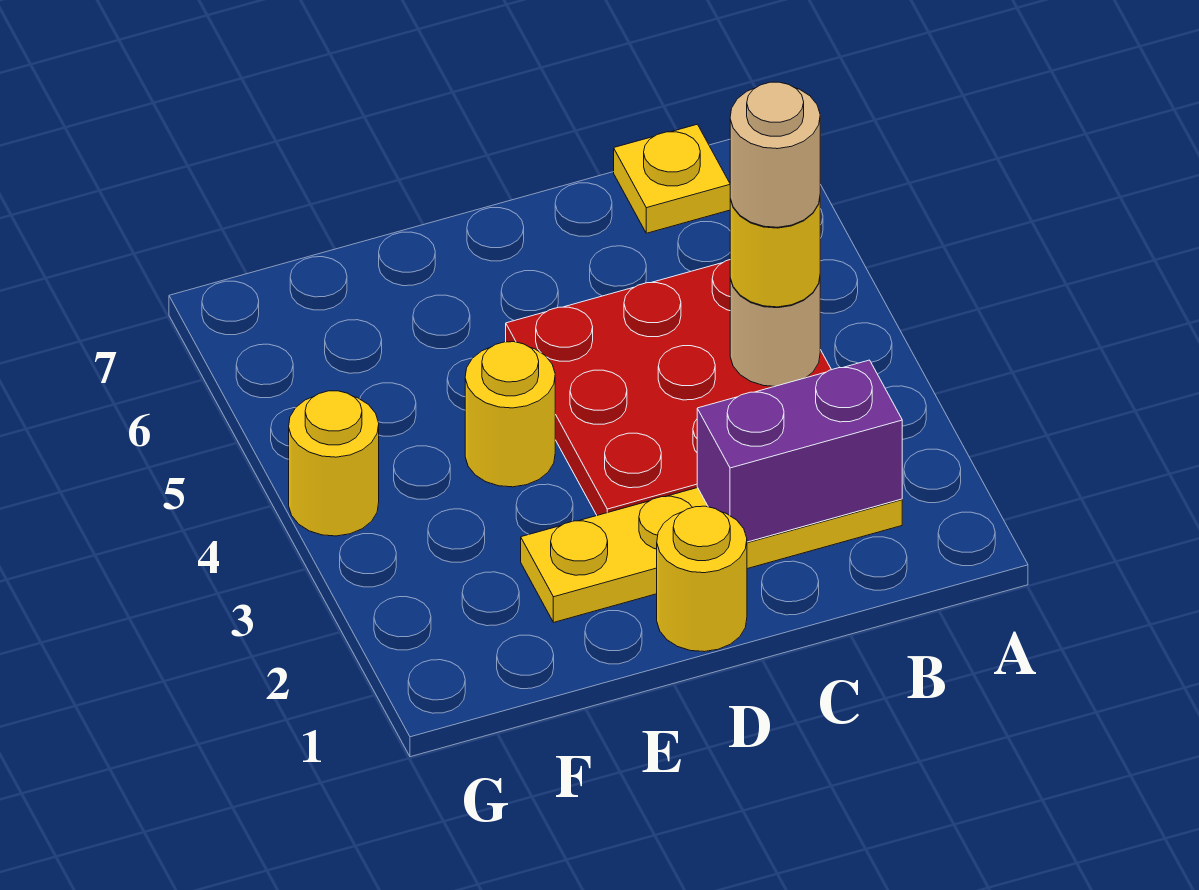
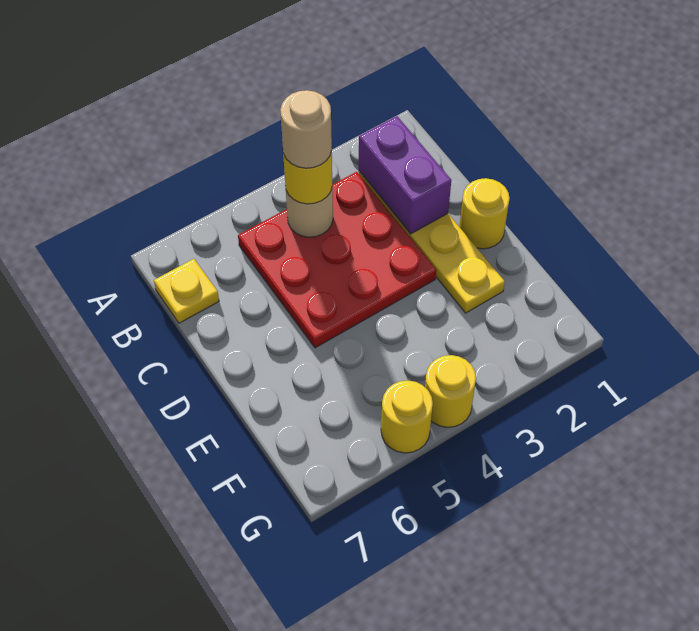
yellow 1x1 round brick [465,342,555,487] -> yellow 1x1 round brick moved to [381,381,433,453]

